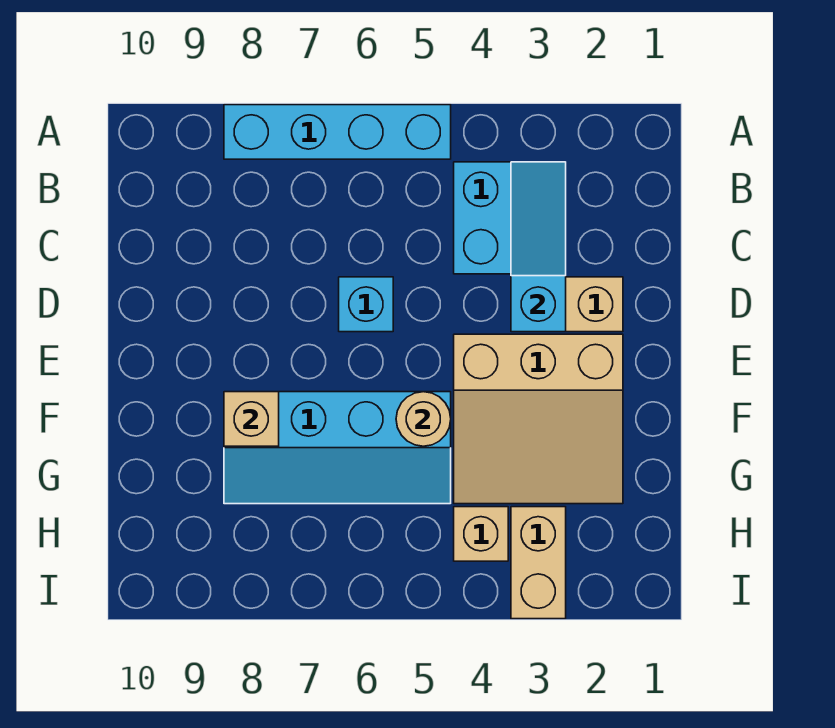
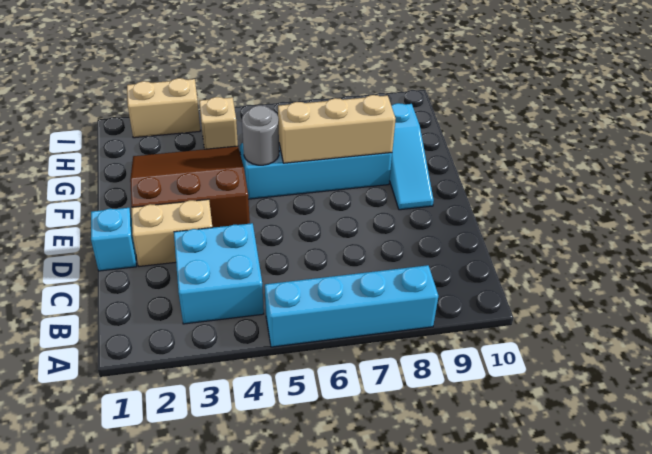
cyan 1x3 slope [511,162,566,332] -> cyan 1x3 slope moved to [390,103,434,210]
cyan 1x1 brick [339,277,393,332] -> cyan 1x1 brick moved to [91,208,137,271]
tan 3x3 slope [454,334,623,504] -> brown 3x3 slope [130,146,250,228]
tan 1x1 round brick [396,392,451,446] -> grey 1x1 round brick [242,105,279,165]
tan 1x1 brick [224,392,279,446] -> tan 1x3 brick [278,95,396,163]
tan 1x2 brick [511,507,566,619] -> tan 1x2 brick turned to [127,78,201,138]

